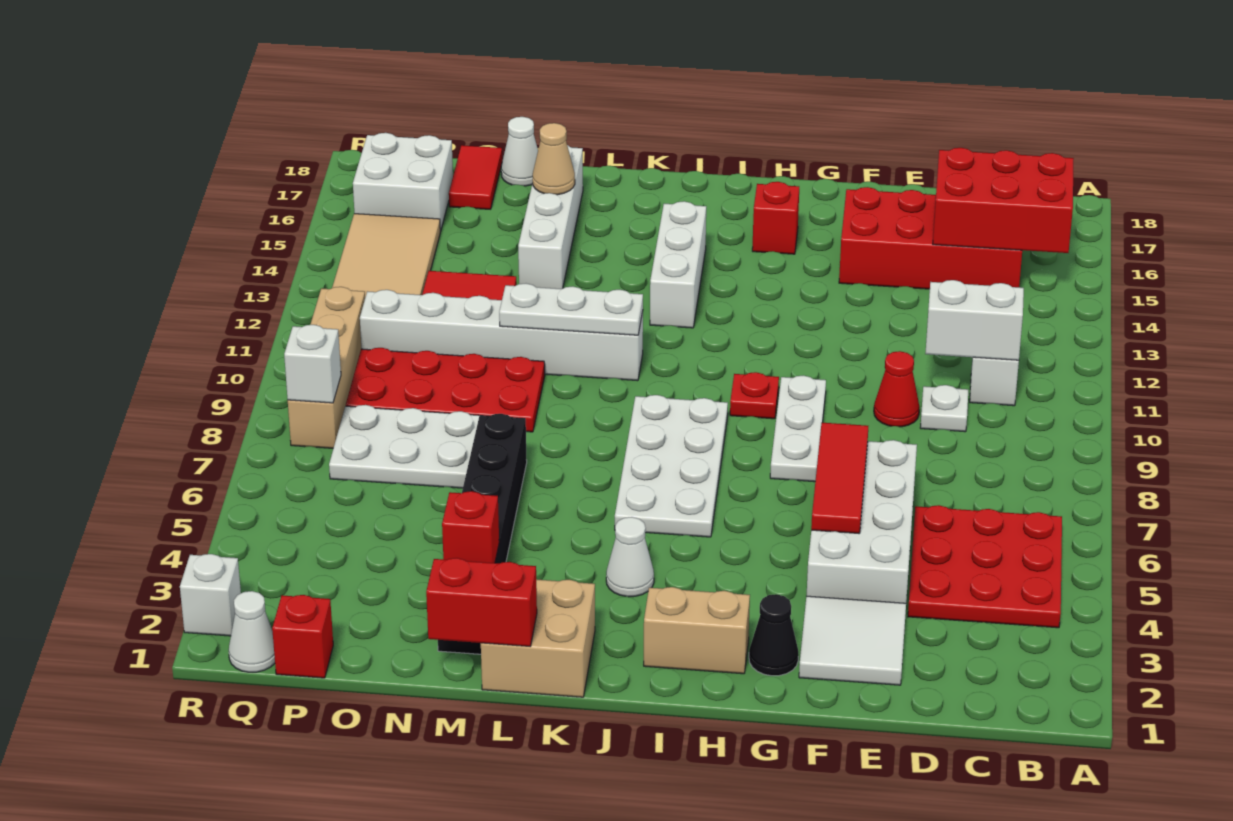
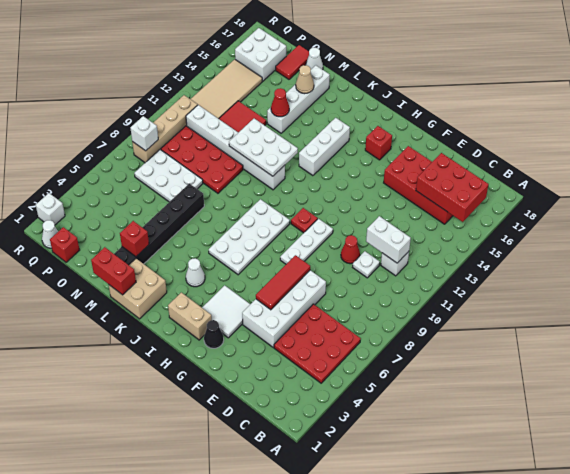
white 2x2 tile [799,596,906,685] -> white 2x2 tile moved to [202,285,250,338]
white 1x3 plate [499,283,643,335] -> white 2x3 plate [229,119,298,176]
none -> red 1x1 cone [271,88,289,117]

